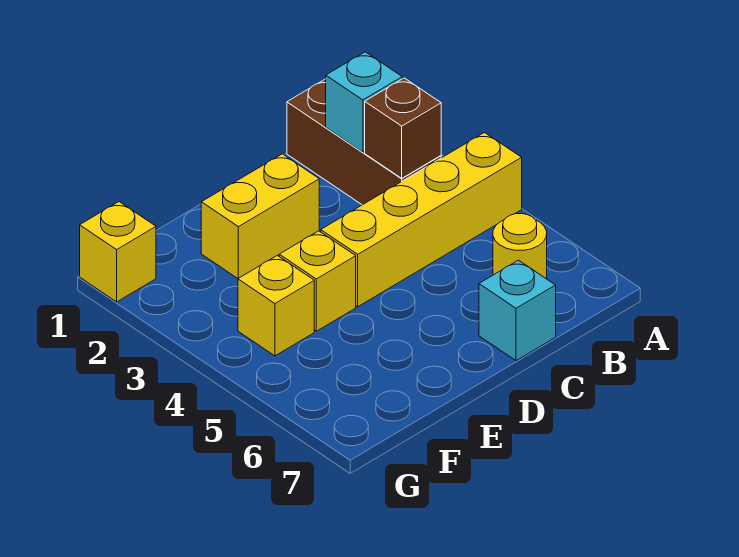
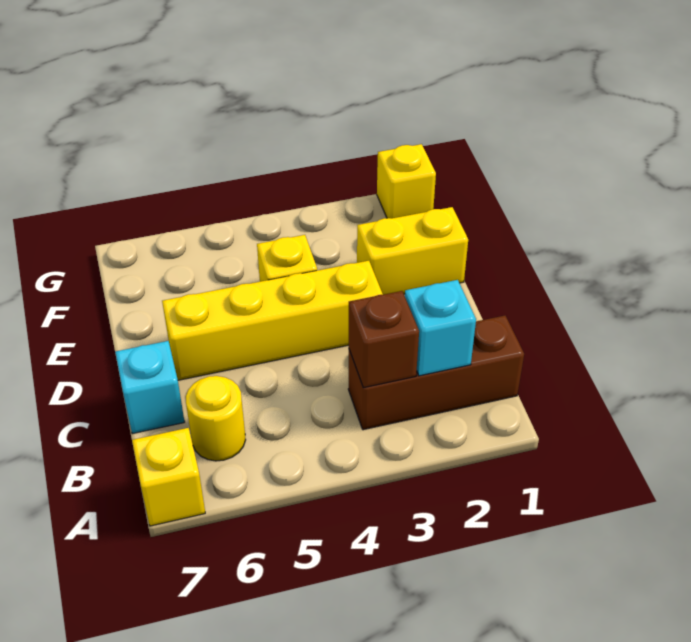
yellow 1x4 brick [321,133,522,307] -> yellow 1x4 brick turned to [162,261,383,380]
yellow 1x2 brick [201,154,319,278] -> yellow 1x2 brick turned to [357,207,468,295]
yellow 1x1 brick [238,255,314,356] -> yellow 1x1 brick moved to [132,428,205,526]

